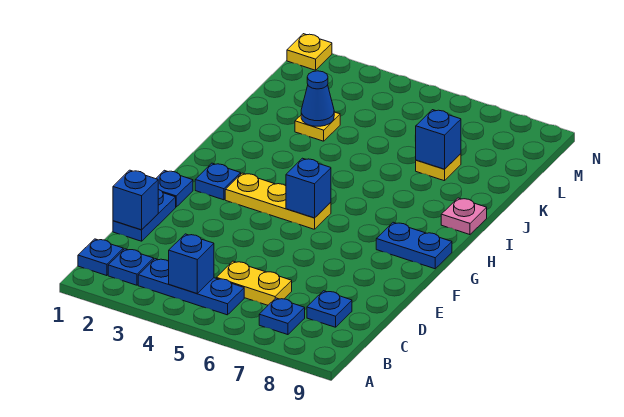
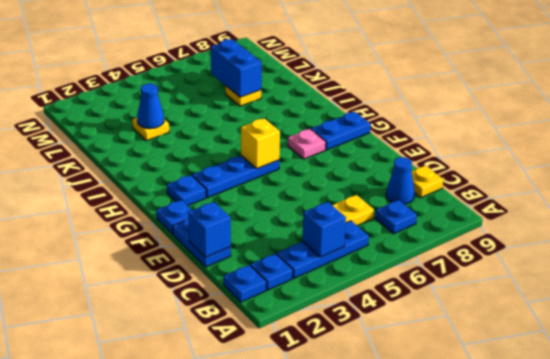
blue 1x1 plate [307,291,352,327] -> blue 1x1 cone [386,157,415,204]
yellow 1x3 plate [225,173,331,229] -> blue 1x3 plate [192,156,279,198]
blue 1x1 brick [286,158,331,218] -> yellow 1x1 brick [241,118,280,168]
pink 1x1 plate [441,198,487,235] -> pink 1x1 plate moved to [288,129,326,159]
blue 1x1 brick [416,110,461,169] -> blue 1x2 brick [211,39,262,97]
yellow 1x1 plate [287,34,332,70] -> yellow 1x1 plate moved to [411,166,443,198]

